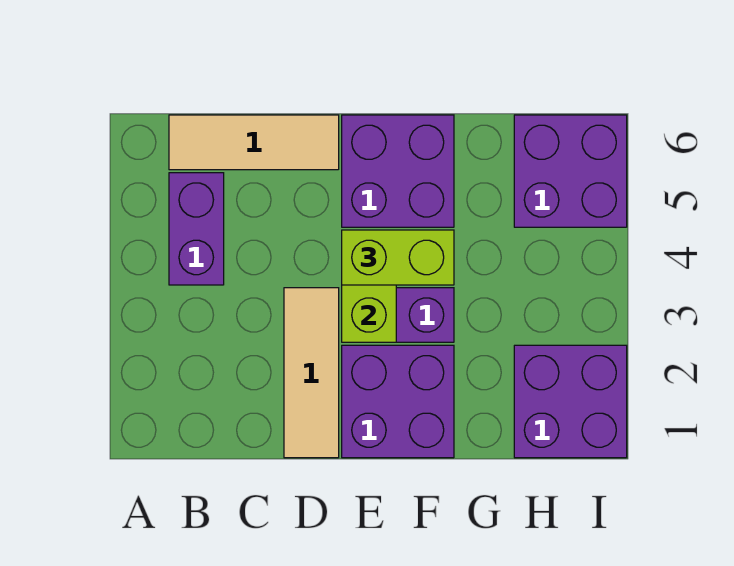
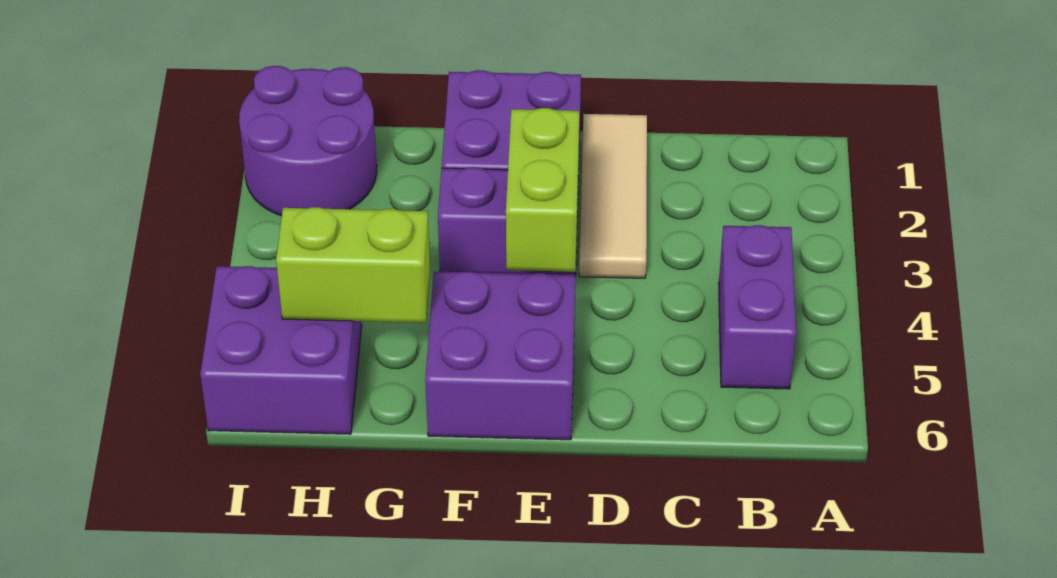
tan 1x3 tile [169,115,339,170] -> none
lime 1x2 brick [342,230,454,285] -> lime 1x2 brick moved to [276,207,430,323]
purple 2x2 brick [514,345,627,458] -> purple 2x2 round brick [239,66,377,216]

